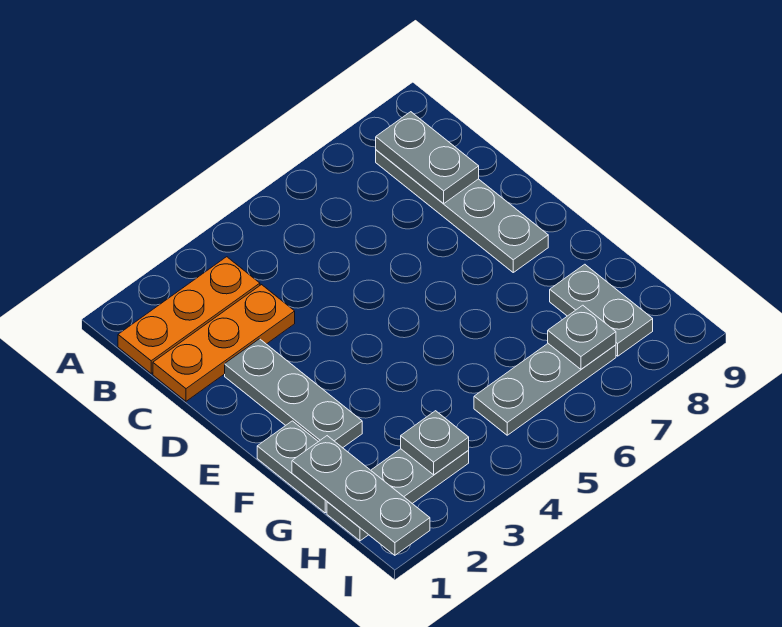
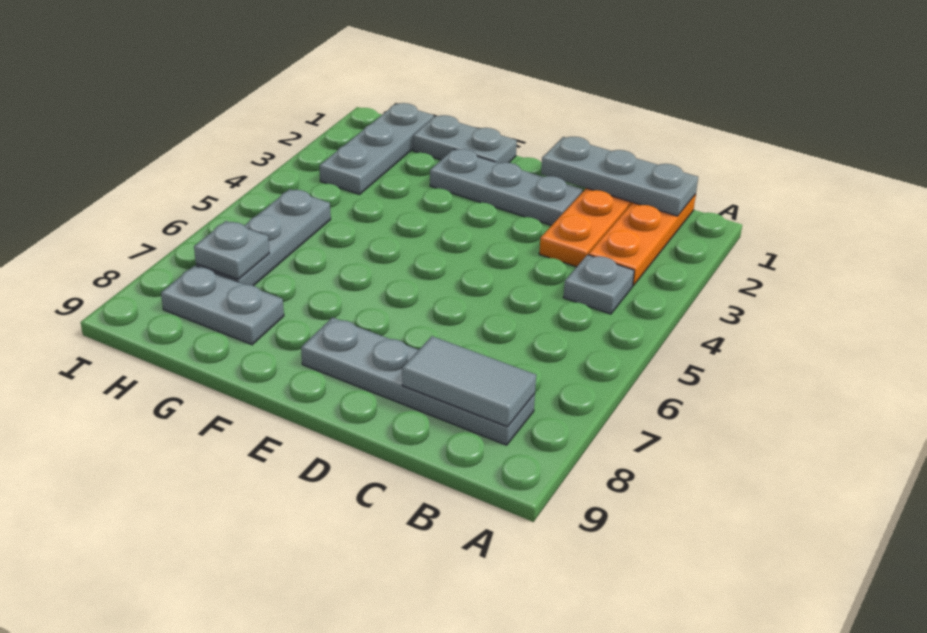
grey 1x2 plate [376,112,479,203] -> grey 1x2 tile [402,336,536,427]
grey 1x3 plate [292,436,430,555] -> grey 1x3 plate moved to [541,137,698,216]
grey 1x1 plate [401,411,469,475] -> grey 1x1 plate moved to [563,255,634,314]

